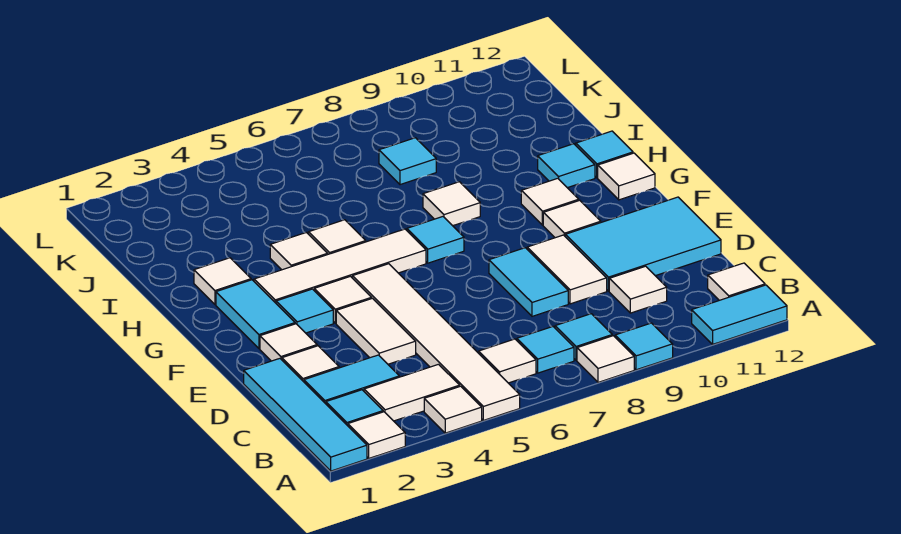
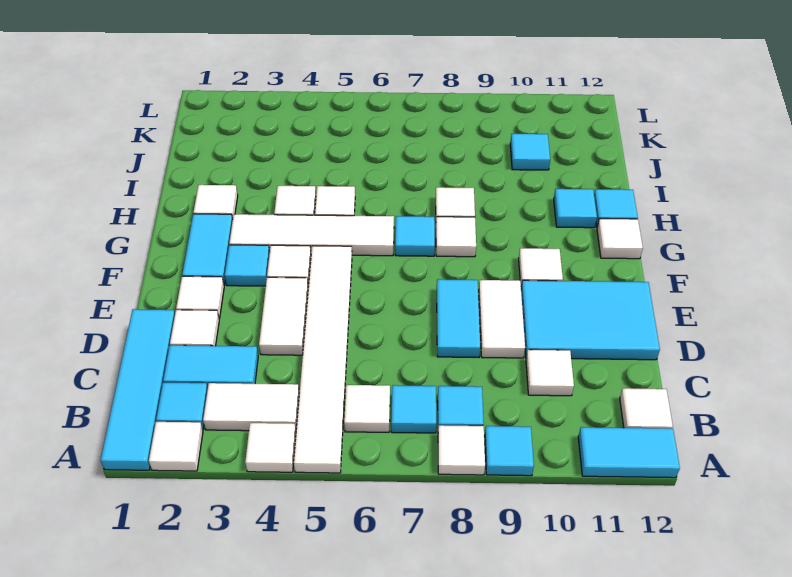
white 1x1 tile [521,178,579,225] -> white 1x1 tile moved to [436,217,476,257]
cyan 1x1 tile [379,138,436,185] -> cyan 1x1 tile moved to [510,134,550,170]

